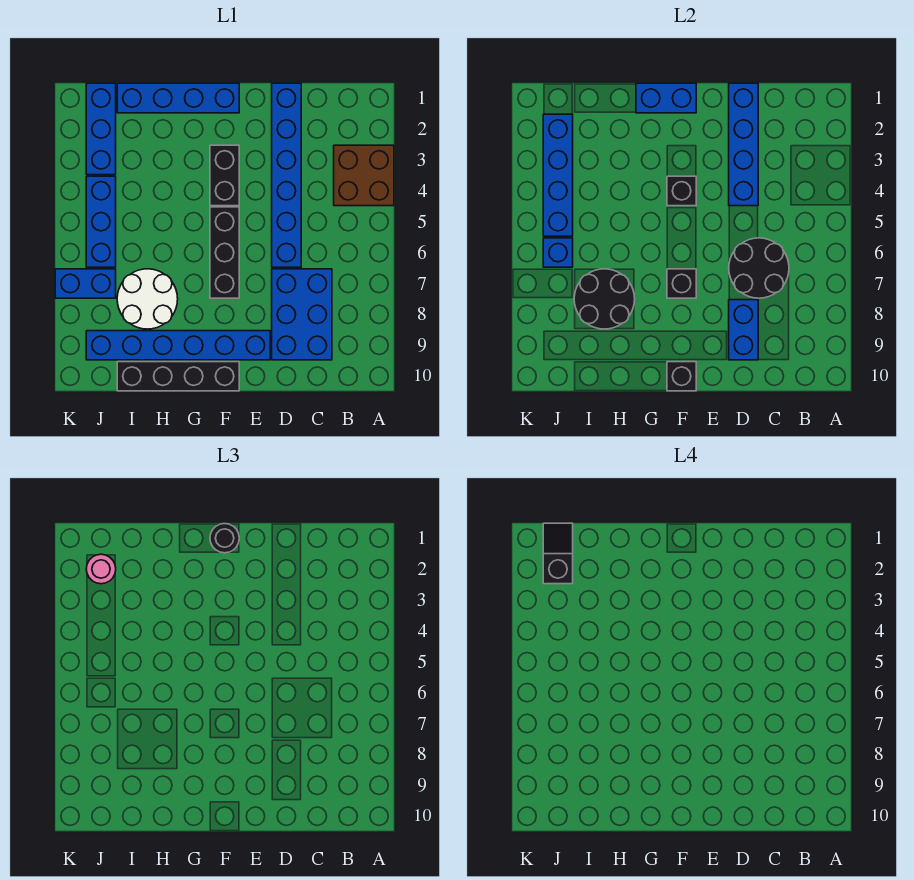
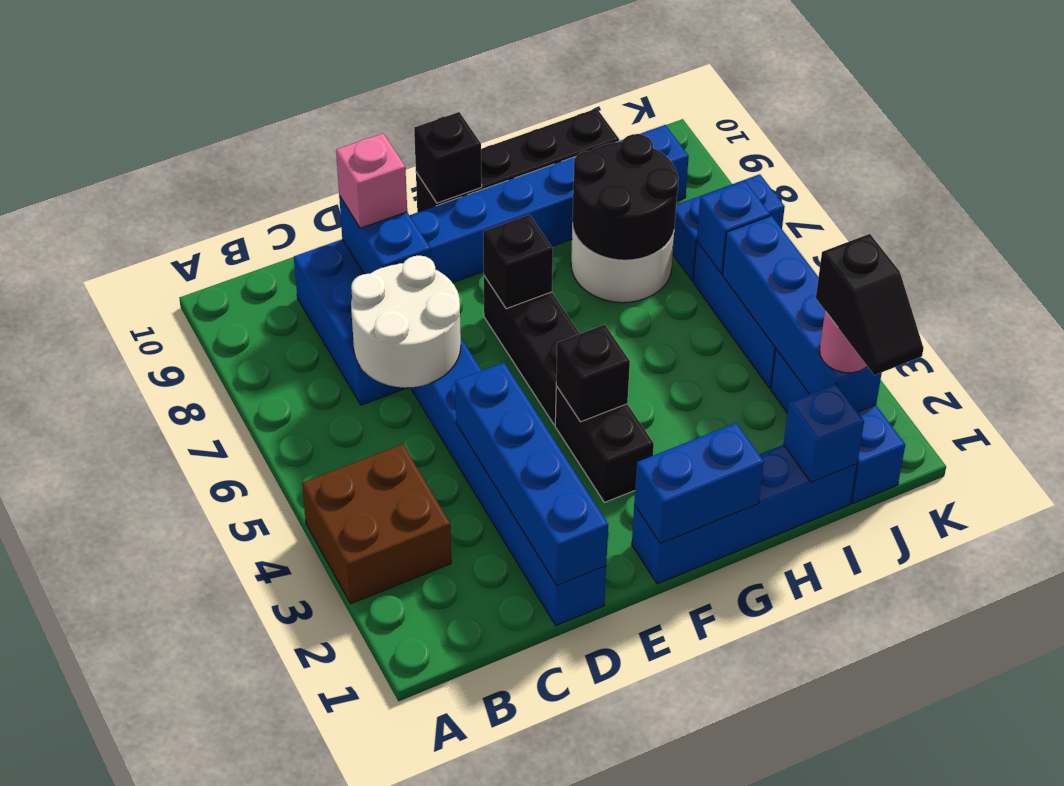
black 2x2 round brick [729,238,789,298] -> white 2x2 round brick [351,256,461,388]
none -> pink 1x1 brick [336,133,407,228]
black 1x1 round brick [210,524,239,553] -> none
none -> blue 1x1 brick [784,384,864,482]

